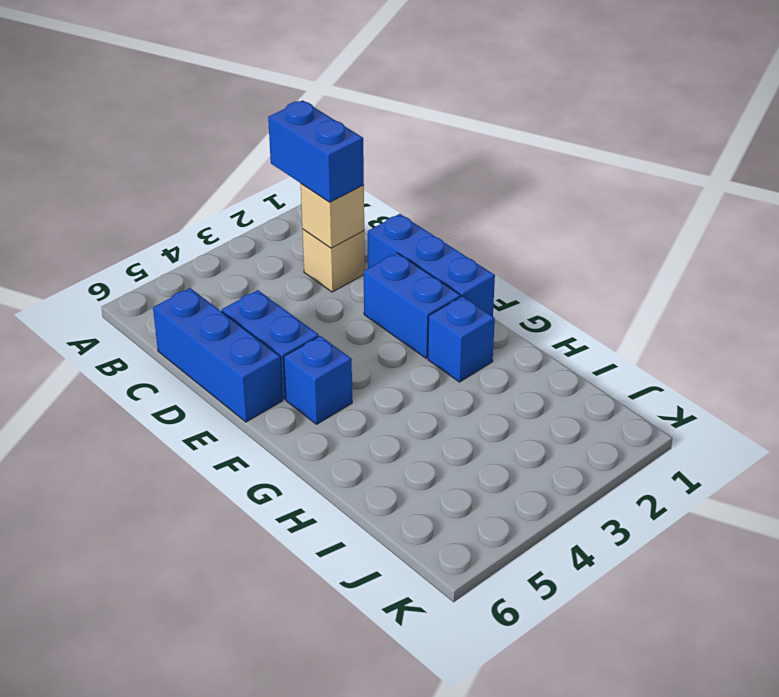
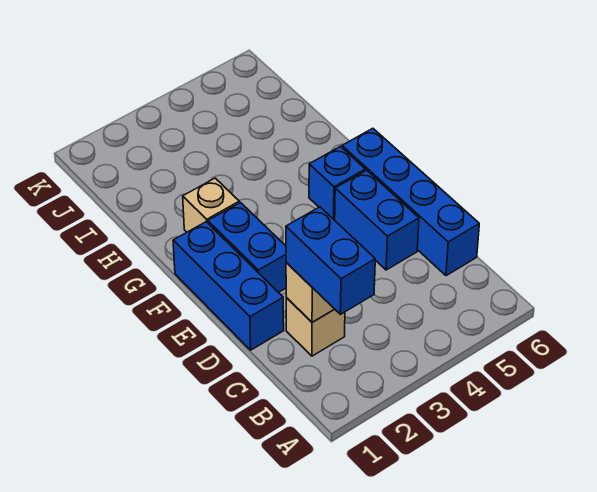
blue 1x3 brick [153,288,283,422] -> blue 1x4 brick [342,128,479,276]
blue 1x1 brick [428,296,495,382] -> tan 1x1 brick [183,178,239,232]

